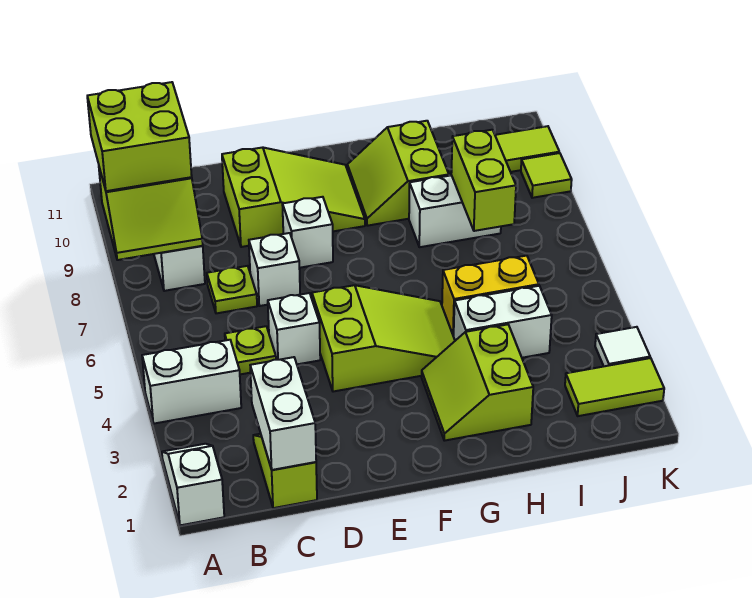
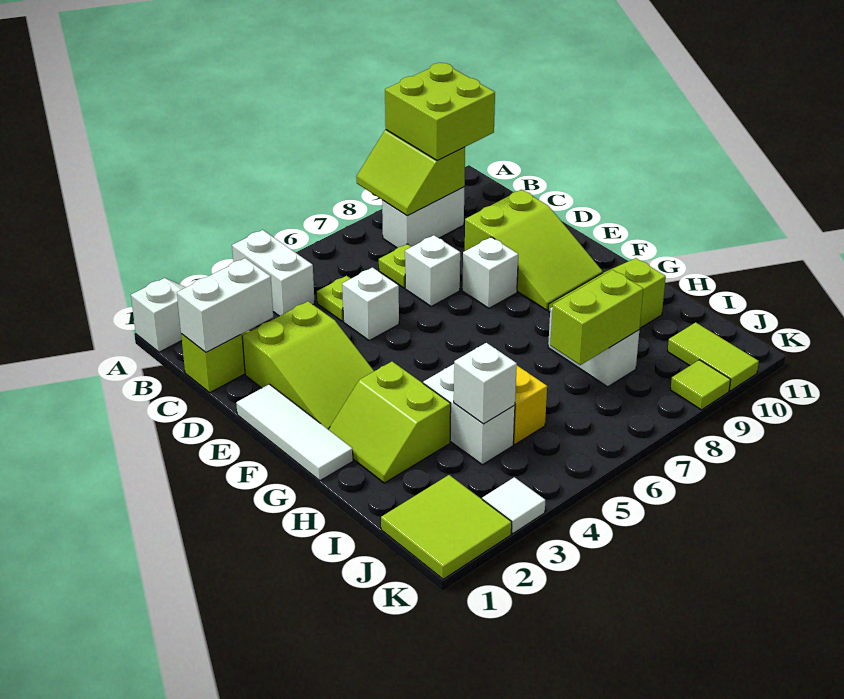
none -> white 1x3 tile [236,384,353,481]
lime 2x3 slope [312,285,455,392] -> lime 2x3 slope moved to [242,301,374,429]
lime 2x2 slope [422,324,533,441] -> lime 2x2 slope turned to [328,362,451,483]
none -> white 1x1 brick [454,343,517,424]
lime 1x2 tile [565,358,664,416] -> lime 2x2 tile [381,475,512,579]

